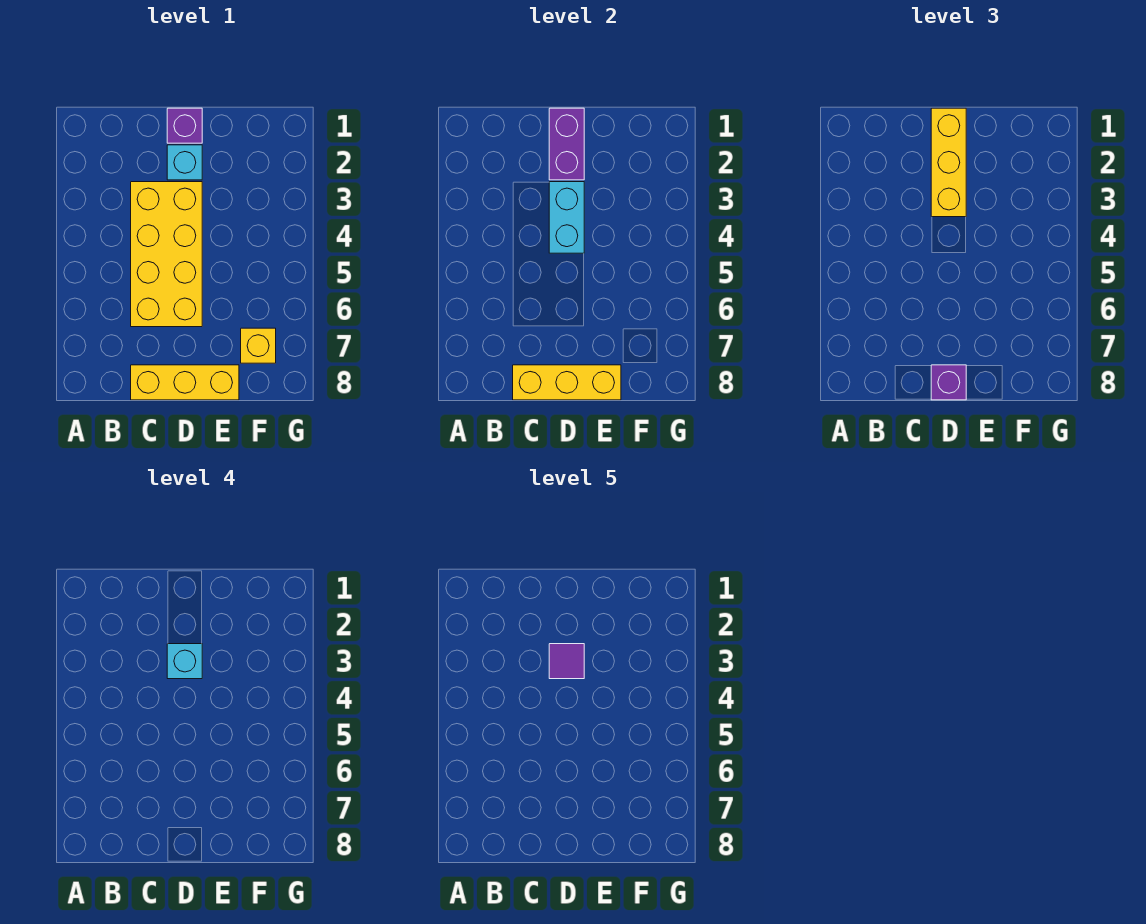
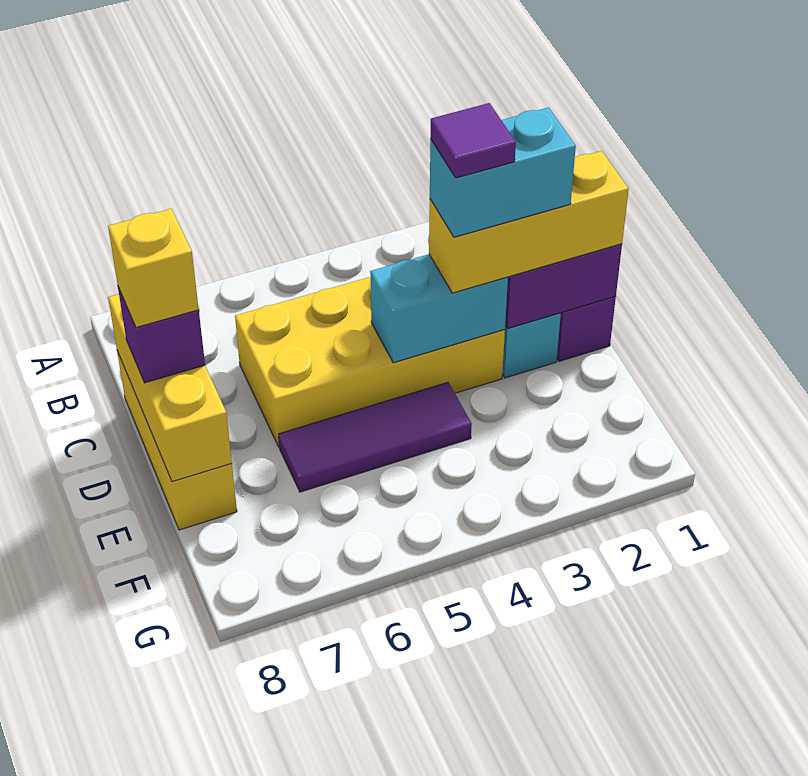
cyan 1x1 brick [167,644,202,679] -> cyan 1x2 brick [430,107,576,237]
none -> purple 1x3 tile [279,382,472,492]
yellow 1x1 brick [241,328,276,363] -> yellow 1x1 brick moved to [108,209,199,327]

